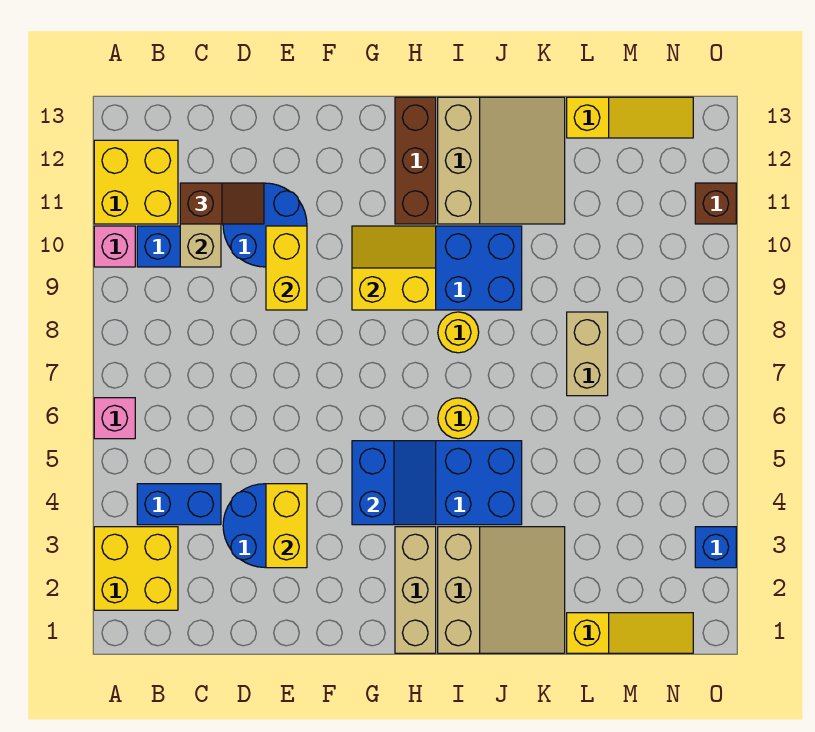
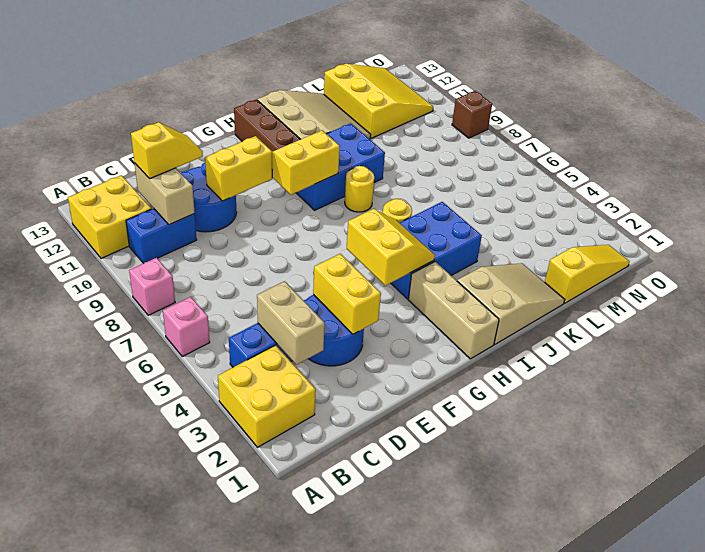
pink 1x1 brick [94,226,135,267] -> pink 1x1 brick moved to [129,258,175,315]
brown 1x2 slope [180,183,264,224] -> yellow 1x2 slope [131,122,203,179]
yellow 1x2 brick [266,226,307,310] -> yellow 1x2 brick turned to [205,136,272,201]
blue 2x2 slope [352,441,436,525] -> yellow 2x2 slope [347,209,435,285]
tan 3x3 slope [438,527,565,653] -> tan 2x3 slope [457,263,565,344]
tan 1x2 brick [567,312,608,396] -> tan 1x2 brick moved to [257,281,325,365]
yellow 1x3 slope [567,97,693,138] -> yellow 3x3 slope [324,64,433,138]
blue 1x1 brick [695,527,736,568] -> none
brown 1x1 brick [695,183,736,224] -> brown 1x1 brick moved to [452,91,492,138]

